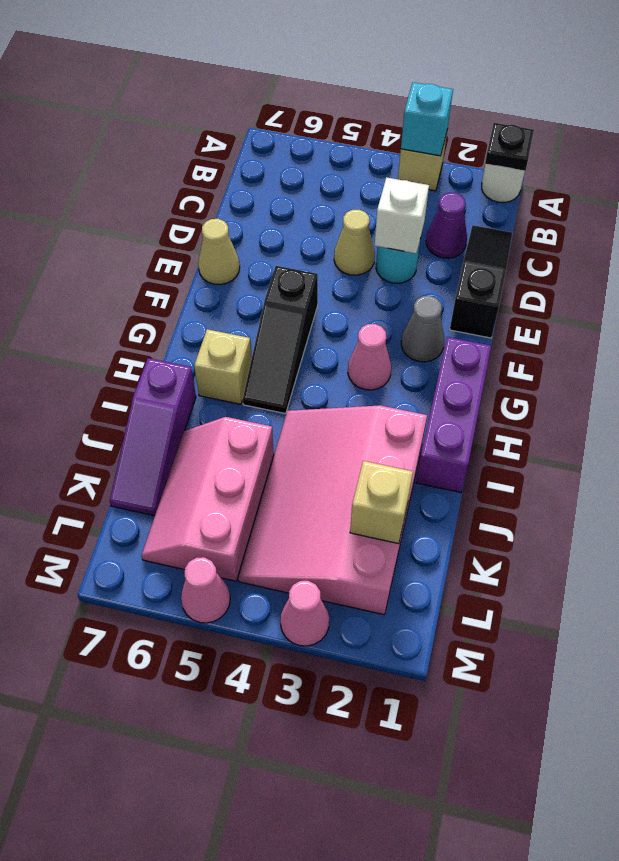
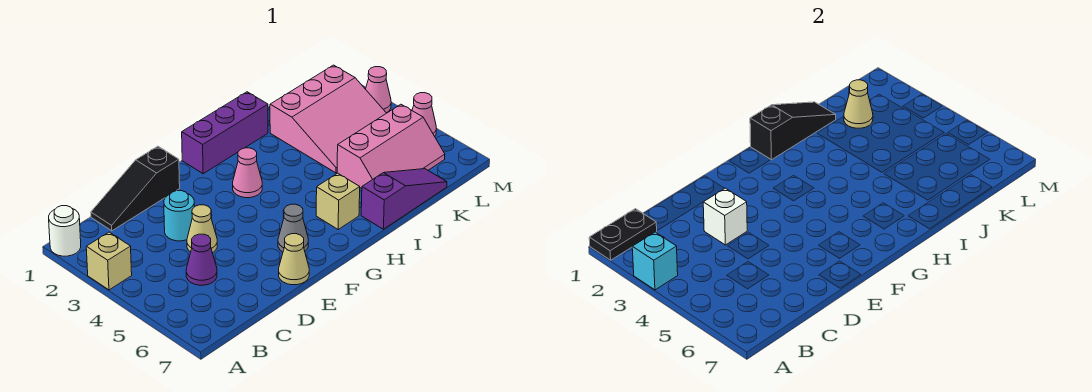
black 1x1 plate [485,123,534,171] -> black 1x2 plate [589,209,657,260]
purple 1x1 cone [426,193,467,258] -> purple 1x1 cone moved to [186,234,217,285]
grey 1x1 cone [401,296,444,362] -> grey 1x1 cone moved to [278,204,308,252]
black 1x3 slope [243,266,318,414] -> black 1x3 slope moved to [750,102,836,160]
pink 3x4 slope [238,405,427,615] -> pink 3x3 slope [270,65,386,173]
tan 1x1 brick [350,461,413,544] -> tan 1x1 cone [844,80,873,128]

